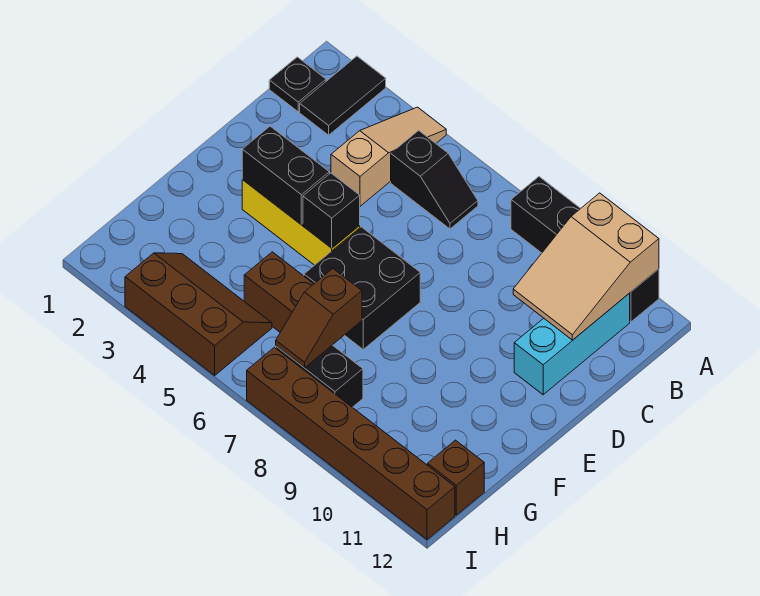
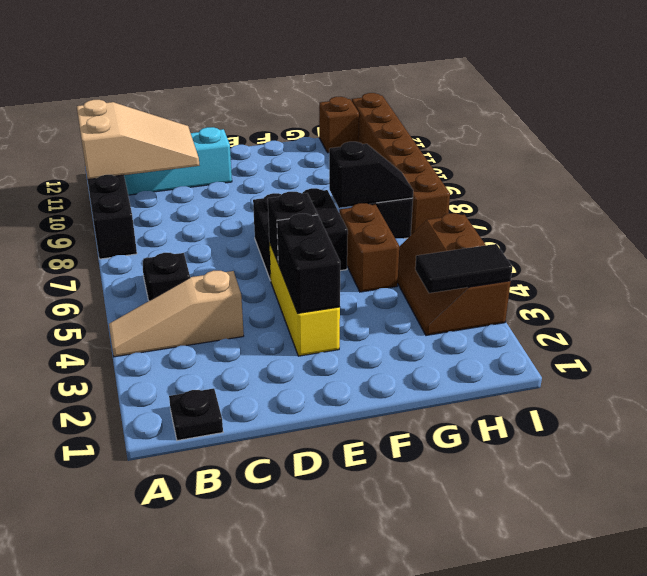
black 1x2 tile [300,56,386,135] -> black 1x2 tile moved to [415,244,512,293]
brown 1x2 slope [276,269,362,368] -> black 1x2 slope [329,142,413,208]

